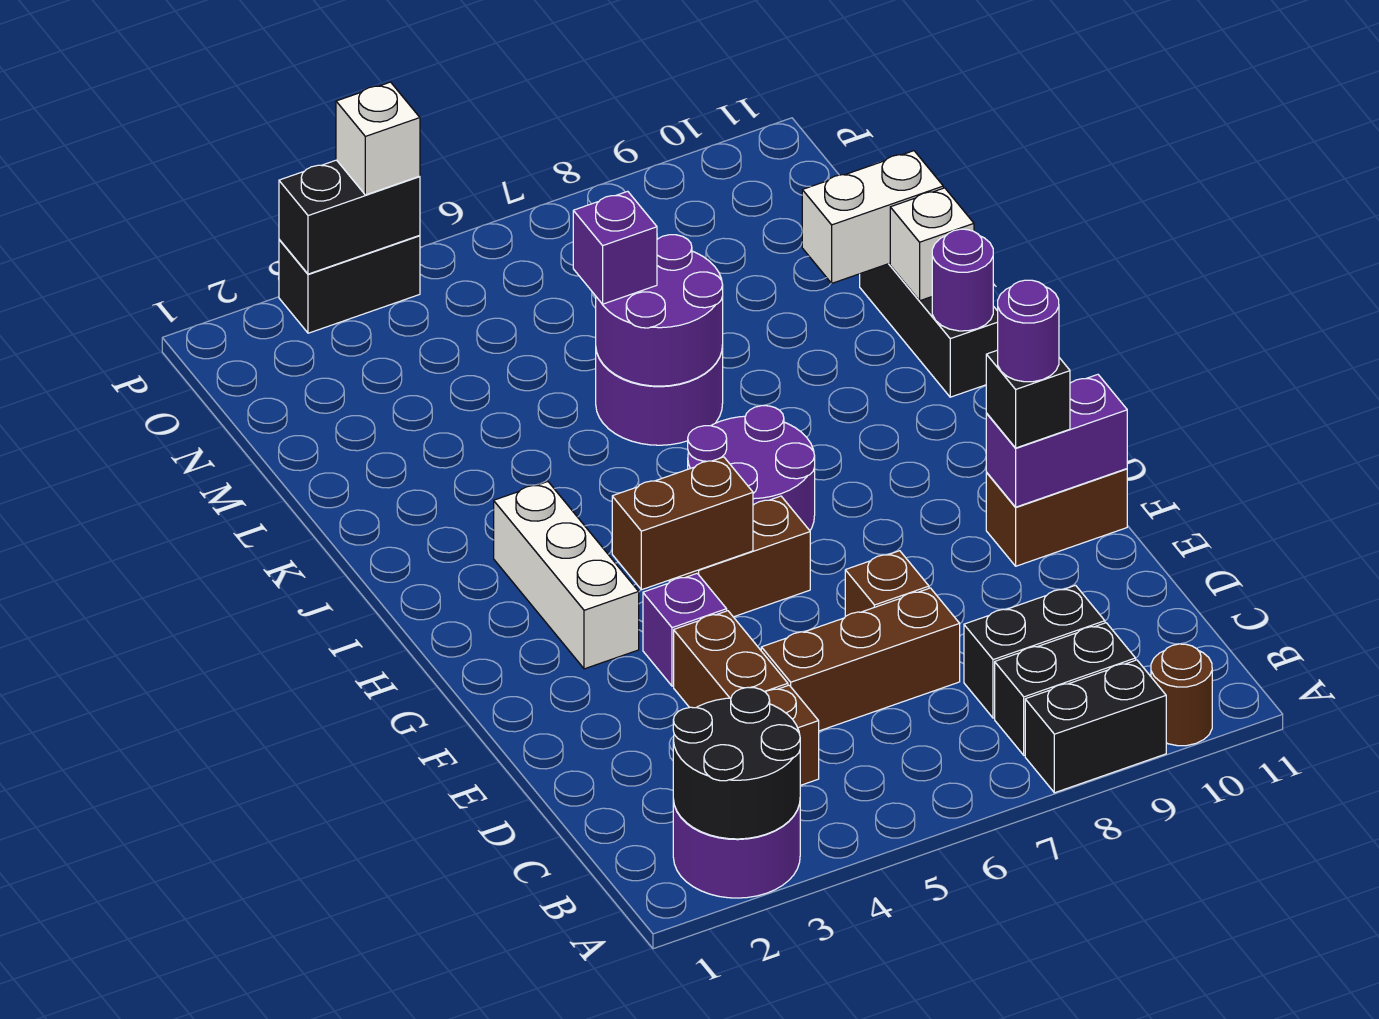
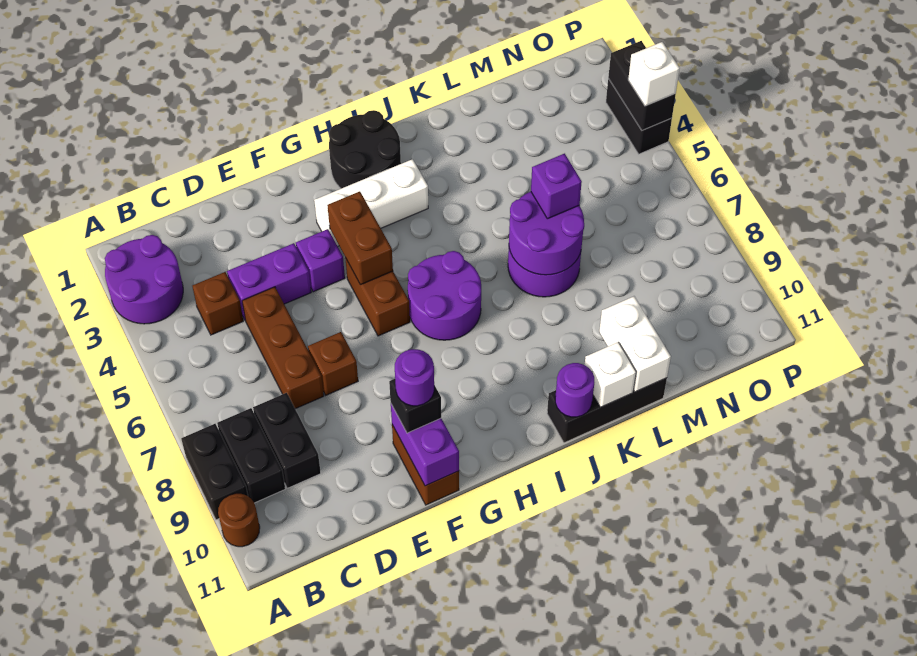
black 2x2 round brick [673,687,800,839] -> black 2x2 round brick moved to [329,110,401,189]
brown 1x2 brick [674,611,788,708] -> purple 1x2 brick [227,243,311,320]

